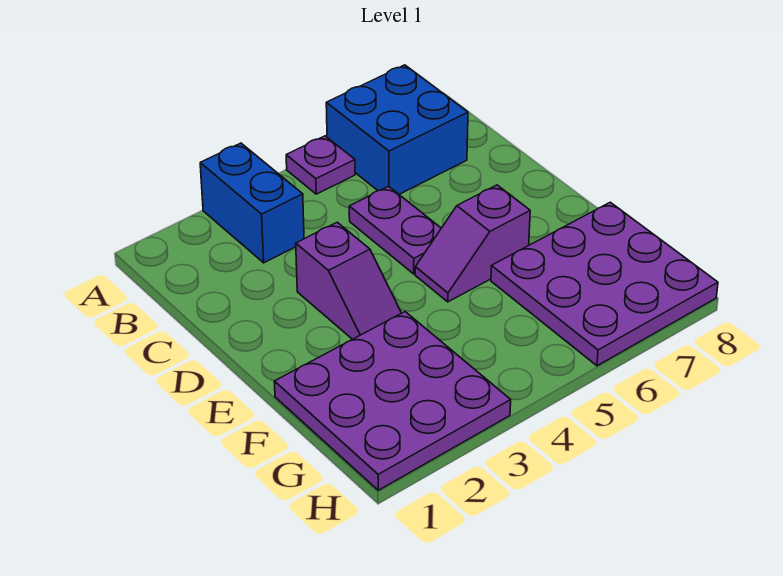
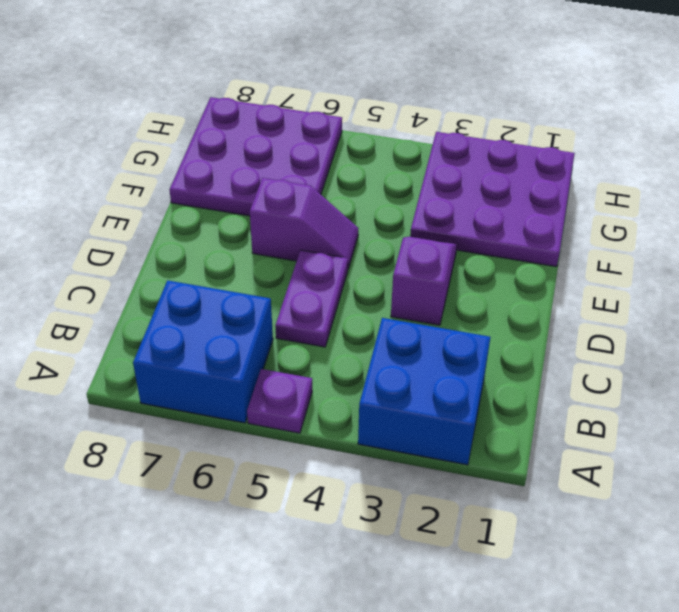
blue 1x2 brick [200,143,304,263] -> blue 2x2 brick [358,318,490,465]

